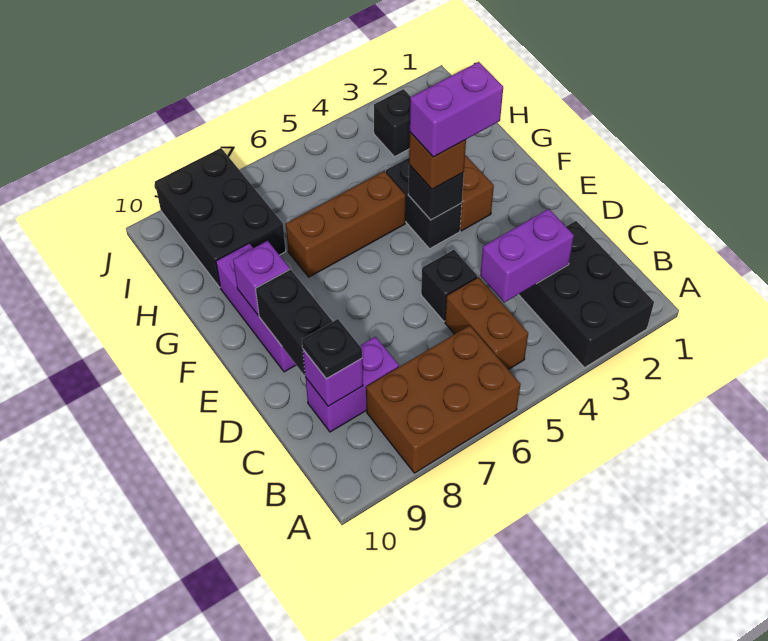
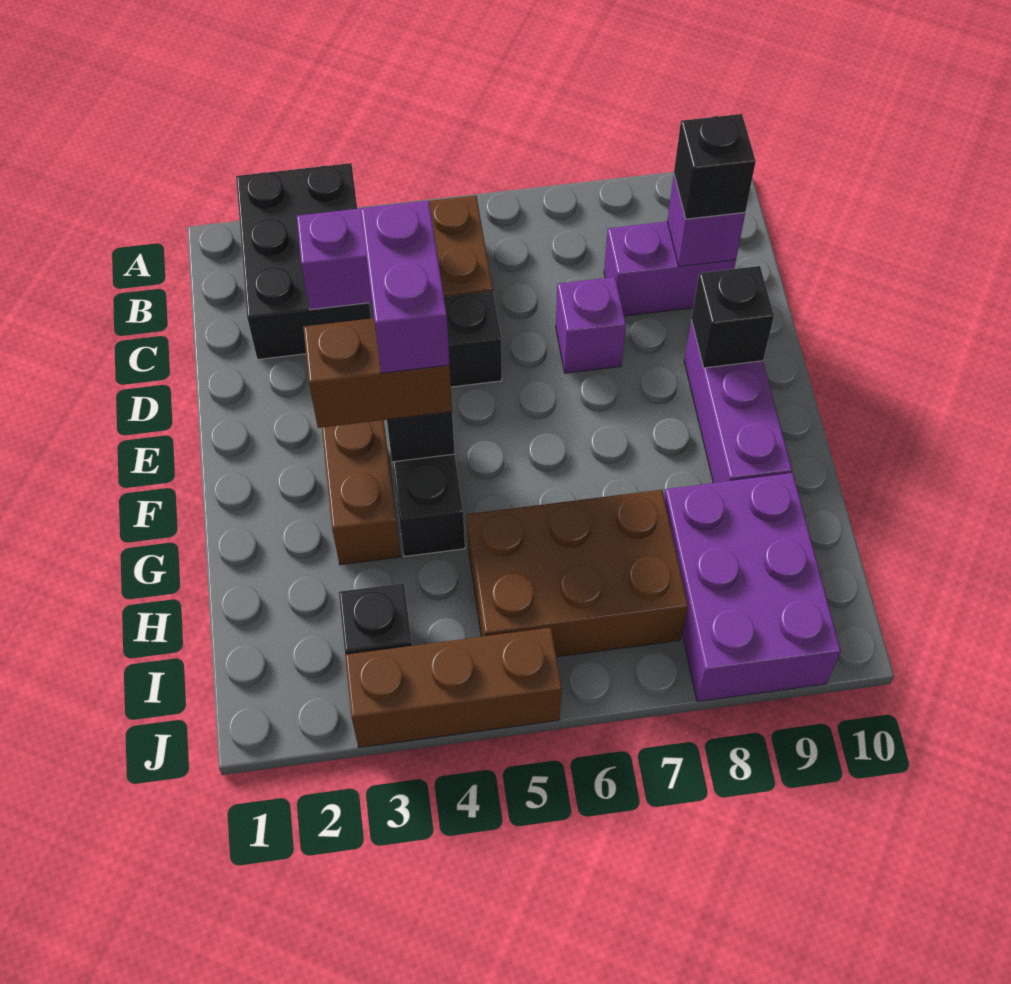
brown 2x3 brick [366,326,521,473] -> brown 2x3 brick moved to [467,490,688,657]
black 1x1 plate [302,319,362,379] -> black 1x1 brick [674,114,756,219]
black 1x2 brick [256,269,333,375] -> black 1x1 brick [691,266,774,368]
purple 1x2 brick [410,62,503,157] -> purple 1x2 brick turned to [360,200,450,373]
brown 1x1 brick [409,132,466,189] -> brown 1x2 brick [303,318,452,428]
purple 1x1 brick [233,241,290,316] -> purple 1x1 brick moved to [556,277,626,373]
brown 1x3 brick [286,171,406,277] -> brown 1x3 brick moved to [345,628,562,747]
black 2x3 brick [155,148,286,287] -> purple 2x3 brick [664,473,841,702]

